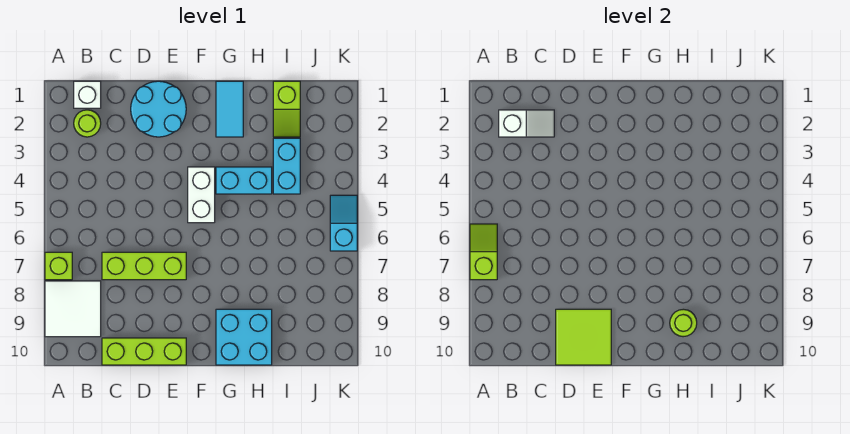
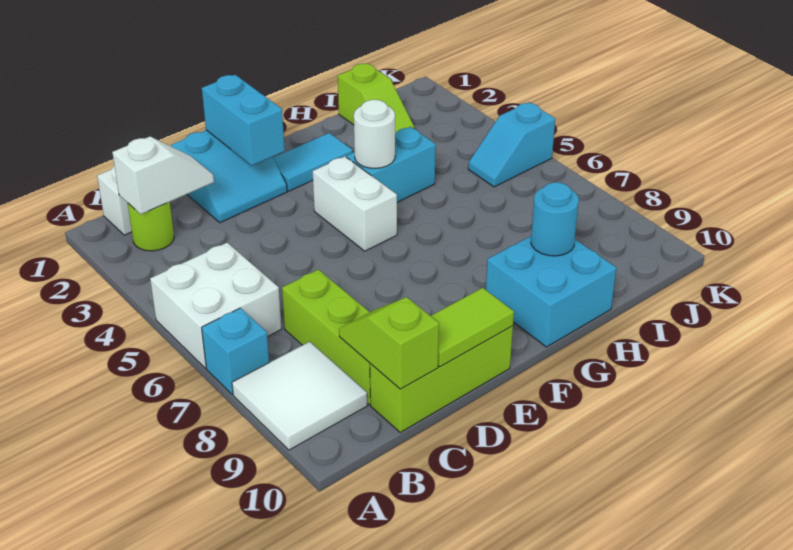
none -> white 2x2 brick [150,243,282,368]
lime 1x2 slope [470,224,497,280] -> lime 1x2 slope moved to [339,297,439,389]
lime 1x1 brick [45,252,72,280] -> cyan 1x1 brick [202,308,269,394]
lime 1x3 brick [102,252,186,280] -> lime 1x3 brick turned to [282,269,371,405]
cyan 2x2 round brick [131,81,186,137] -> cyan 2x2 slope [171,130,287,223]
lime 2x2 tile [556,309,611,365] -> lime 1x2 tile [431,288,514,367]
cyan 1x2 tile [216,81,243,137] -> cyan 1x2 tile turned to [273,133,352,191]
none -> white 1x1 round brick [354,100,395,168]
lime 1x1 round brick [670,309,697,337] -> cyan 1x1 round brick [531,182,579,256]
cyan 1x2 brick [273,138,300,194] -> cyan 1x2 brick moved to [202,75,285,166]
cyan 1x2 slope [330,195,357,251] -> cyan 1x2 slope turned to [468,102,555,187]

